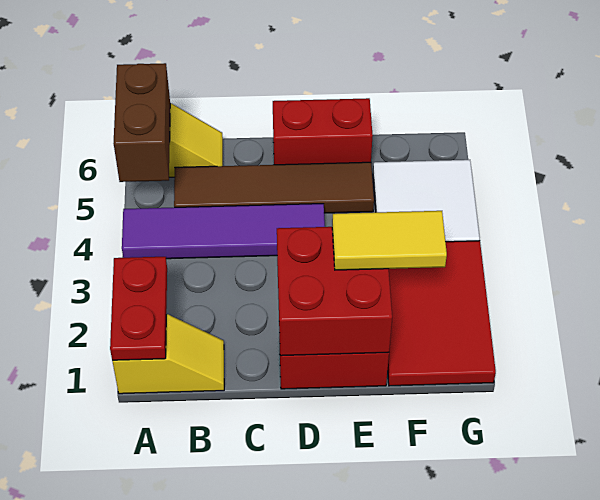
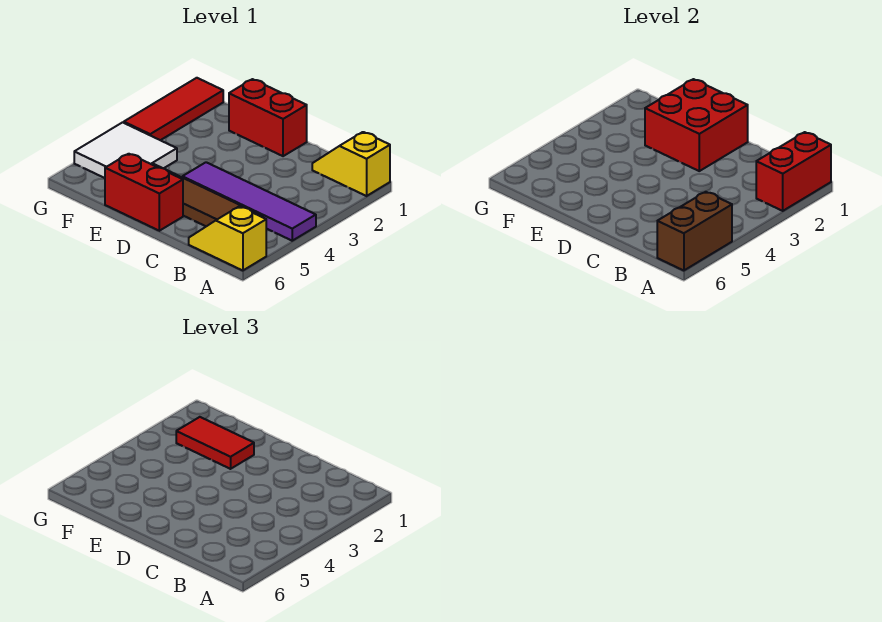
red 1x2 plate [110,257,167,360] -> red 1x2 brick [756,132,831,211]
yellow 1x2 tile [332,211,447,270] -> red 1x2 tile [176,417,254,469]
red 2x3 tile [388,241,496,386] -> red 1x3 tile [124,78,223,140]

